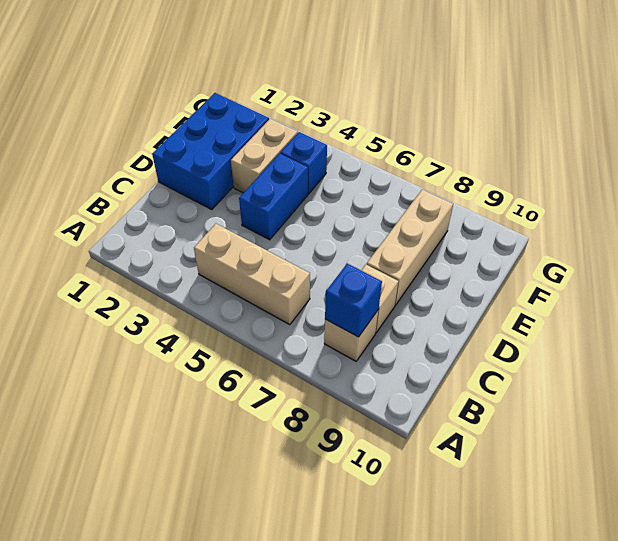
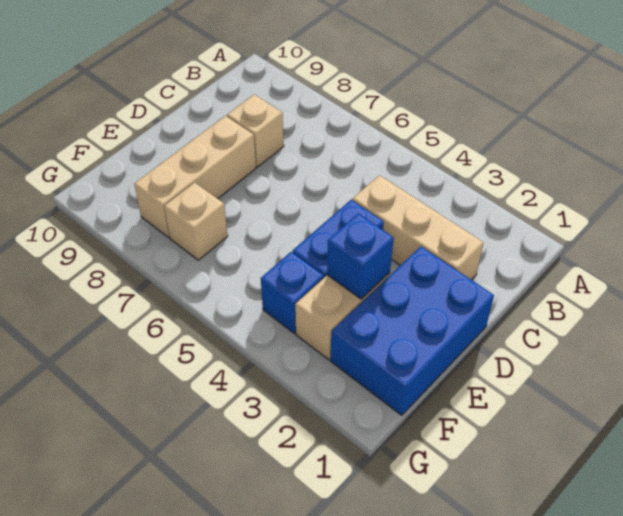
tan 1x3 brick [194,224,310,325] -> tan 1x3 brick moved to [352,175,483,280]
tan 1x1 brick [324,311,378,361] -> tan 1x1 brick moved to [164,182,228,260]
blue 1x1 brick [325,264,382,337] -> blue 1x1 brick moved to [327,214,394,299]

